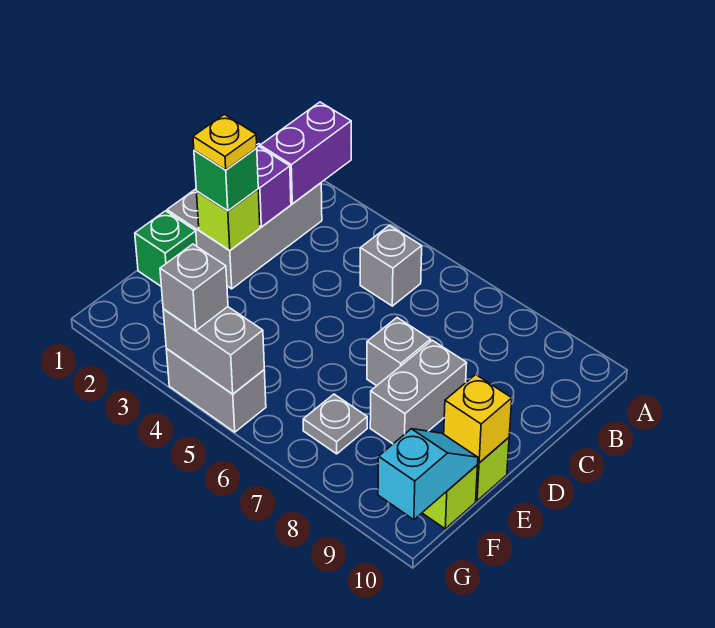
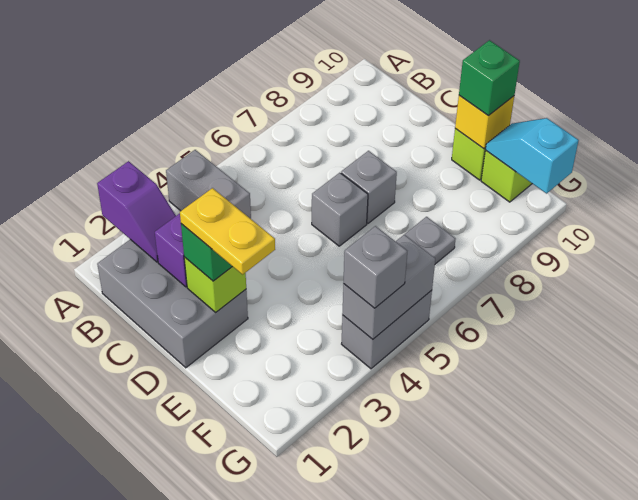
purple 1x2 brick [260,102,351,204] -> purple 1x2 slope [97,161,176,262]
grey 1x1 brick [360,225,422,306] -> grey 1x1 brick moved to [312,173,368,246]
yellow 1x1 plate [193,114,257,170] -> yellow 1x2 plate [180,188,275,274]
grey 1x2 brick [370,340,467,444] -> grey 1x2 brick moved to [166,150,251,219]
green 1x1 brick [135,211,197,286] -> green 1x1 brick moved to [459,40,520,115]

